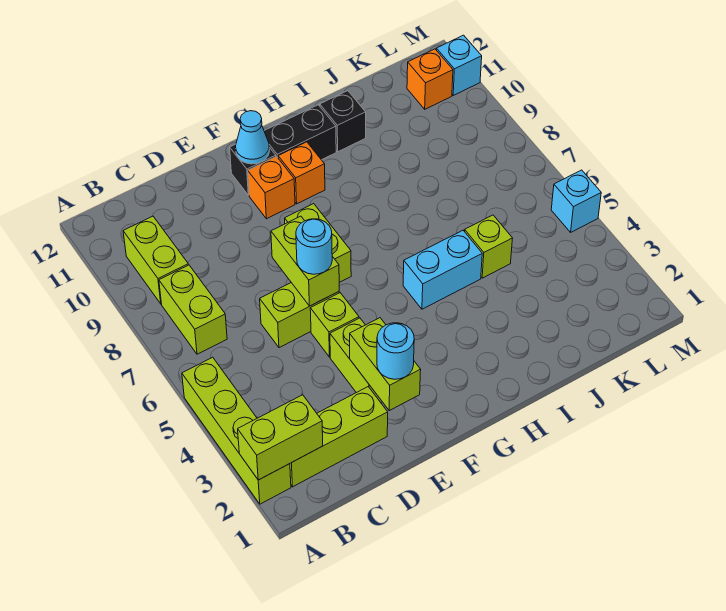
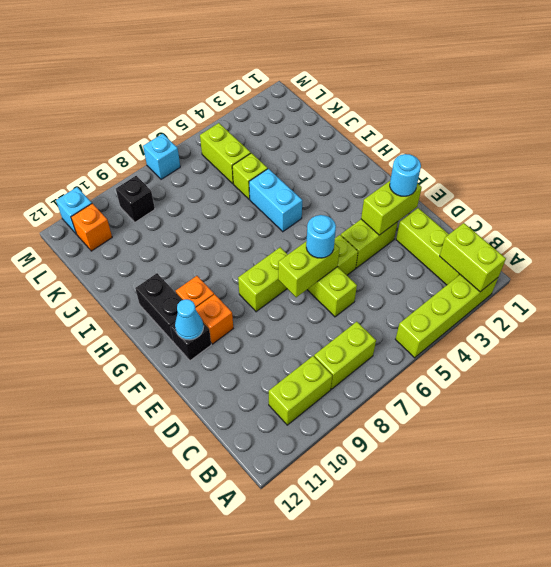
black 1x1 brick [320,91,366,152] -> black 1x1 brick moved to [116,176,155,222]
none -> lime 1x2 brick [200,123,251,184]
cyan 1x1 brick [551,170,601,232] -> cyan 1x1 brick moved to [143,134,180,179]

